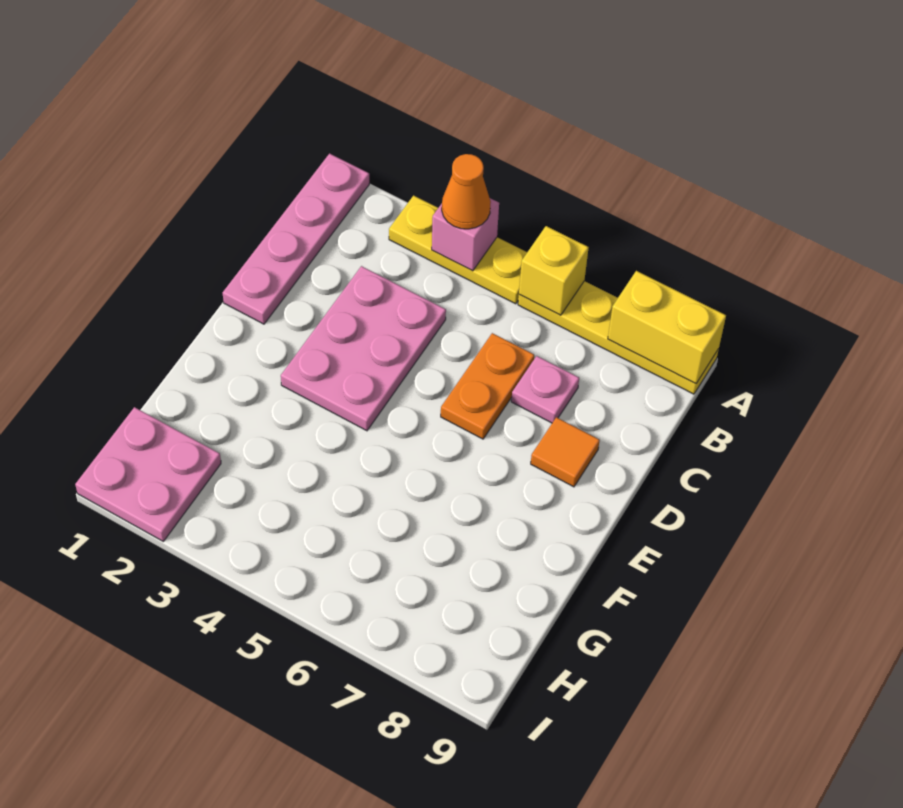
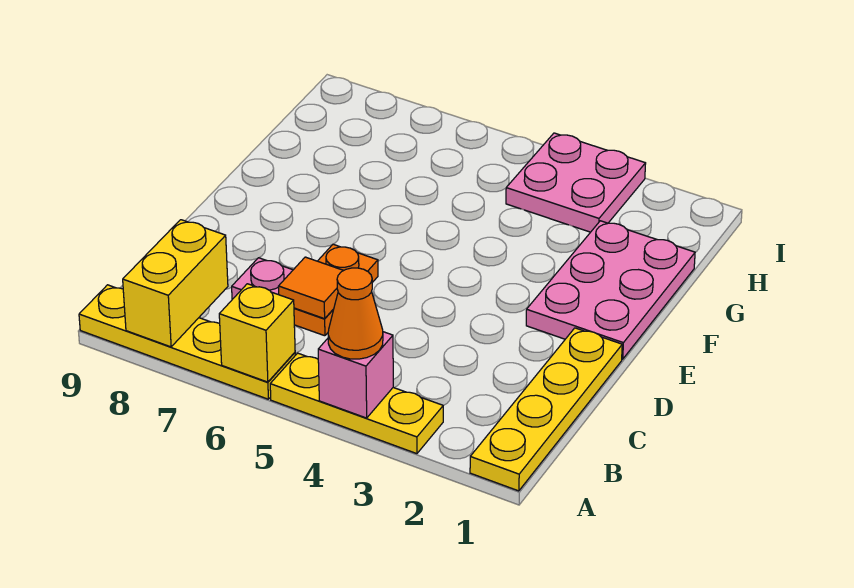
pink 1x4 plate [223,154,369,324] -> yellow 1x4 plate [470,328,622,491]
yellow 1x2 brick [608,271,726,384] -> yellow 1x2 brick turned to [123,220,228,347]
pink 2x3 plate [281,266,446,431] -> pink 2x3 plate moved to [526,221,695,359]
orange 1x1 tile [531,417,600,487] -> orange 1x1 tile moved to [278,257,343,319]
pink 2x2 plate [75,407,221,541] -> pink 2x2 plate moved to [506,133,646,232]

